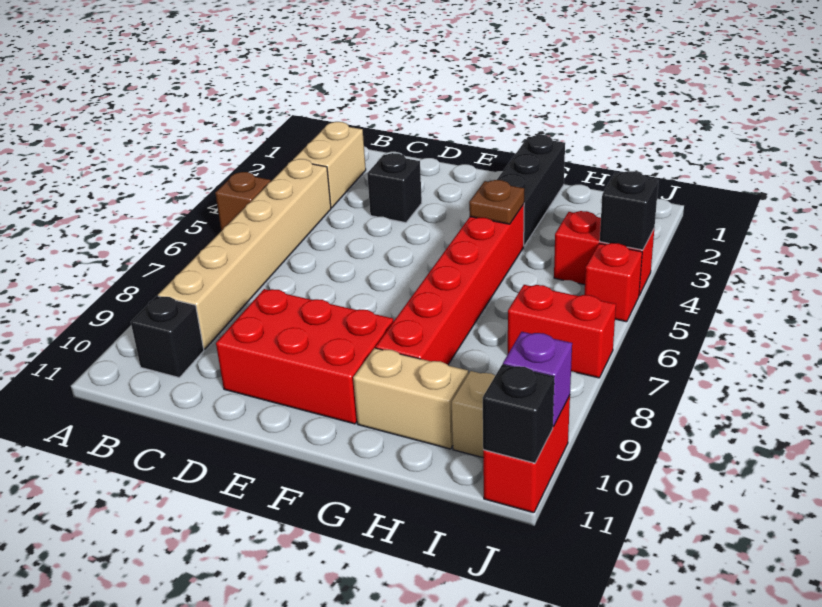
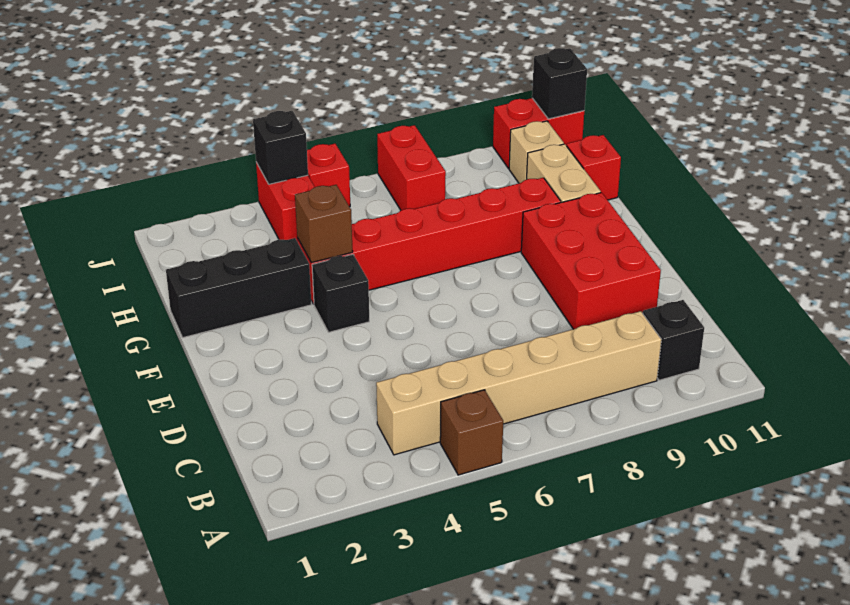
tan 1x2 brick [293,122,366,208] -> none
black 1x1 brick [367,153,422,223] -> black 1x1 brick moved to [312,254,369,332]
brown 1x1 plate [469,180,524,224] -> brown 1x1 brick [295,185,353,263]
none -> red 1x1 brick [567,135,621,200]
purple 1x1 brick [503,332,572,427] -> none

